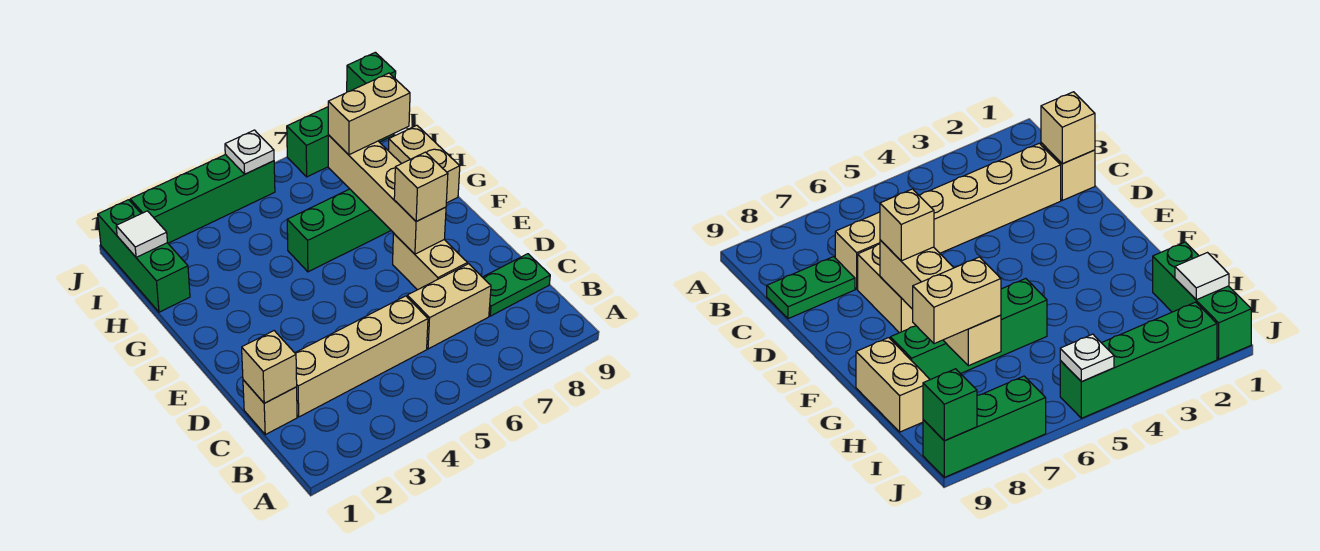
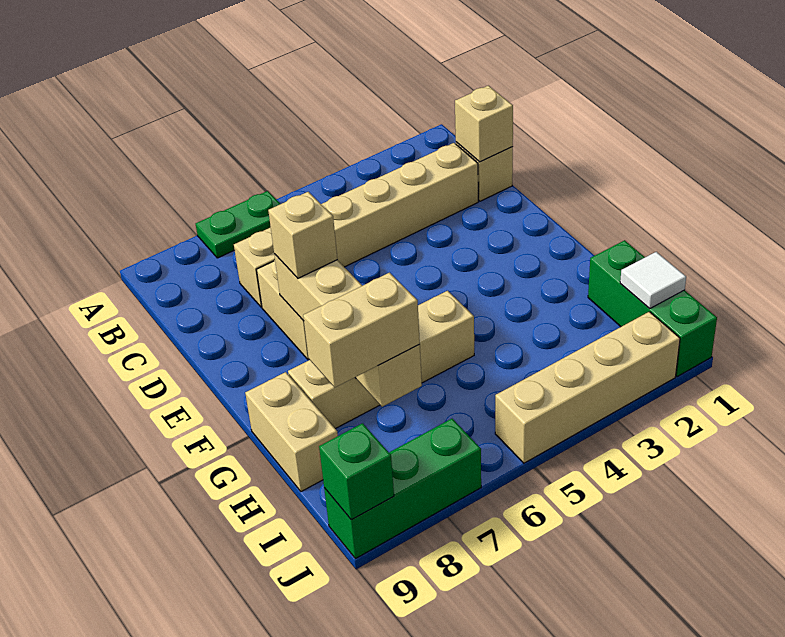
green 1x2 plate [483,254,550,316] -> green 1x2 plate moved to [196,191,280,258]
green 1x4 brick [287,189,391,272] -> tan 1x4 brick [288,291,474,429]
green 1x4 brick [130,154,275,243] -> tan 1x4 brick [495,312,680,463]
white 1x1 plate [225,130,274,174] -> none

